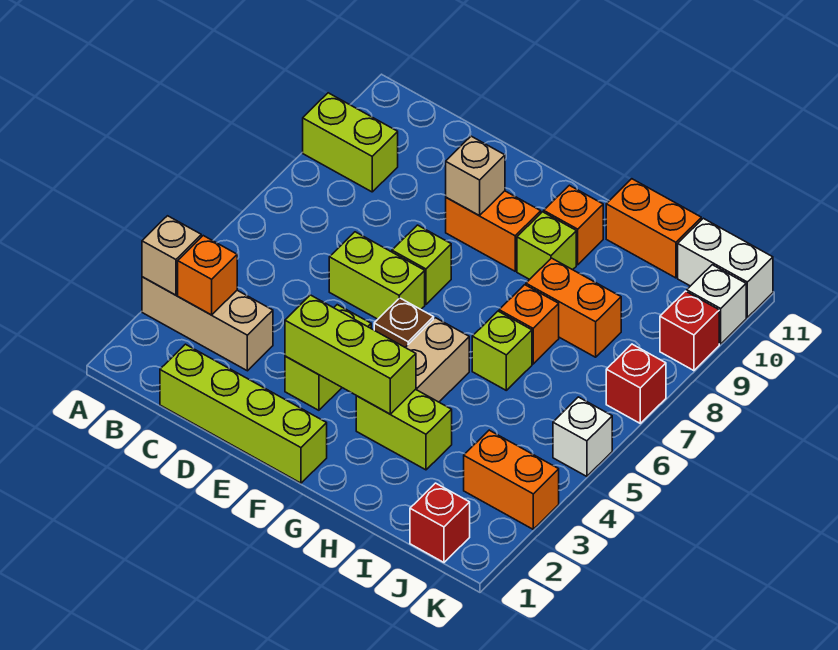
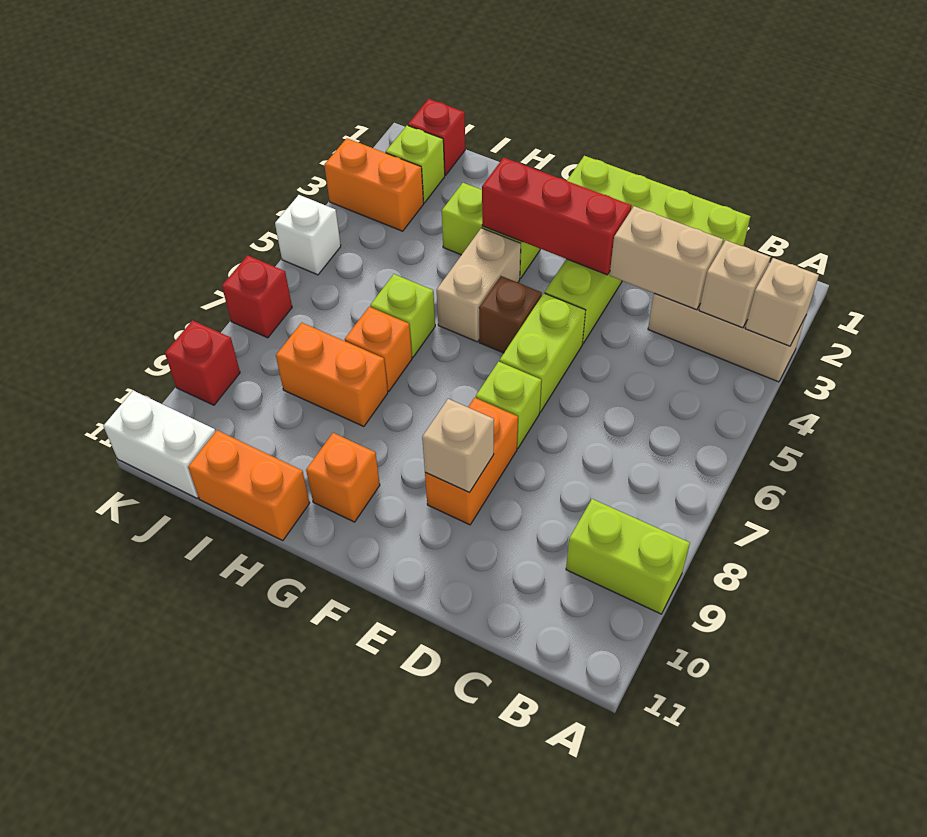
orange 1x1 brick [178,236,237,315] -> tan 1x1 brick [699,240,770,328]
none -> tan 1x2 brick [610,206,723,310]
lime 1x2 brick [329,232,425,319] -> lime 1x2 brick turned to [500,293,586,412]
lime 1x3 brick [285,295,416,414] -> red 1x3 brick [482,158,632,275]
orange 1x2 brick [446,191,541,271] -> orange 1x2 brick turned to [425,398,518,525]
lime 1x1 brick [517,212,576,279] -> lime 1x1 brick moved to [386,125,445,203]
white 1x1 brick [687,265,746,344] -> none

